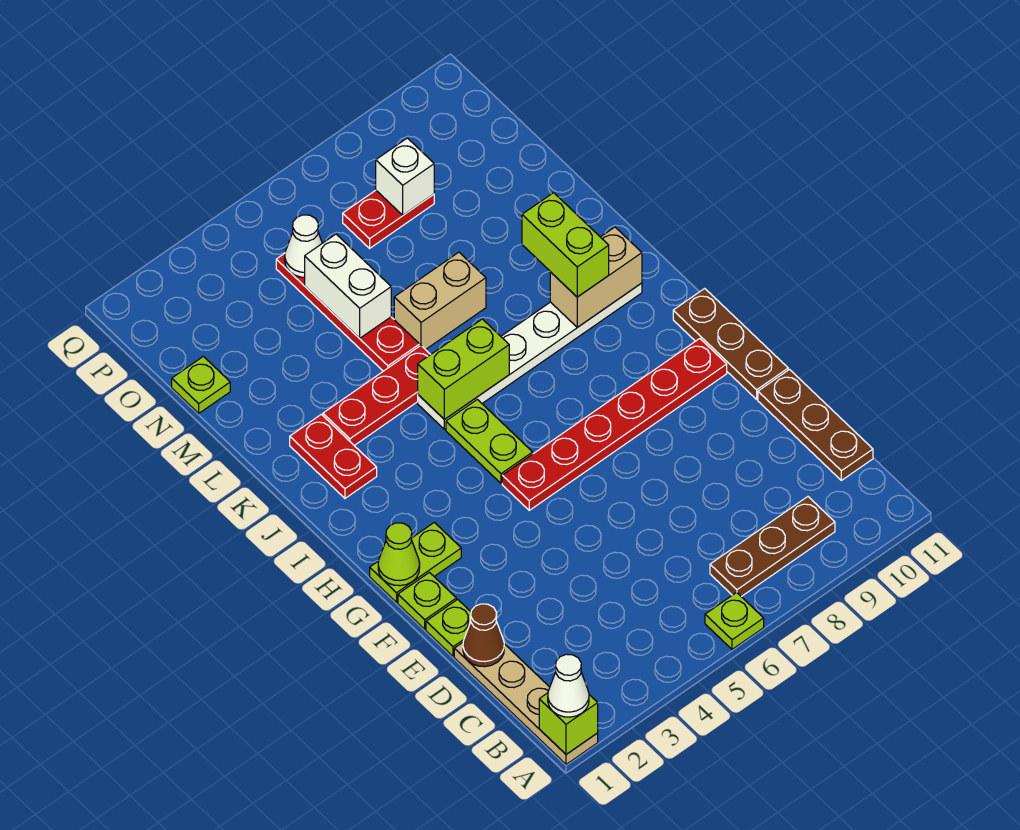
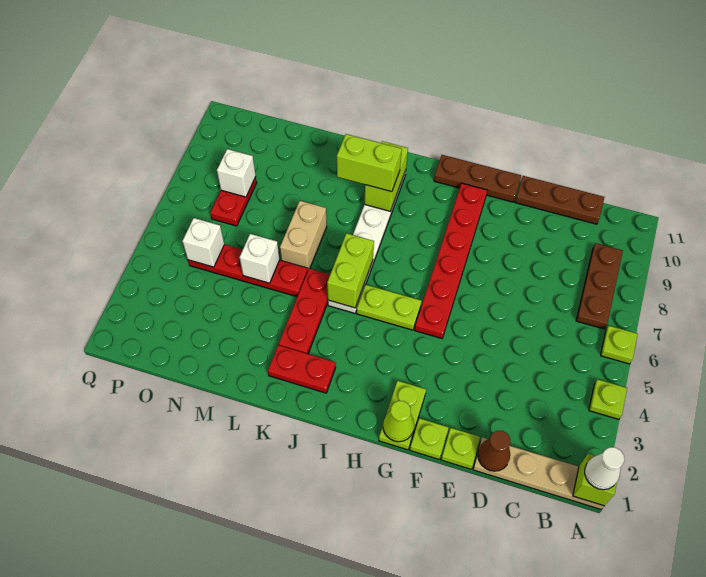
tan 1x2 brick [550,227,642,327] -> lime 1x2 brick [364,141,408,211]
white 1x2 brick [305,234,391,338] -> white 1x1 brick [240,234,279,283]
lime 1x1 plate [172,356,230,413] -> lime 1x1 plate moved to [589,379,627,419]
white 1x1 cone [285,215,322,277] -> white 1x1 brick [182,218,224,267]

